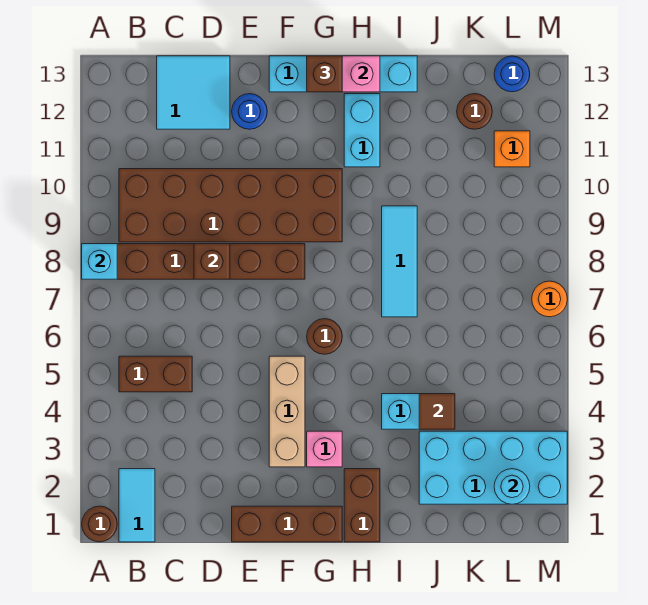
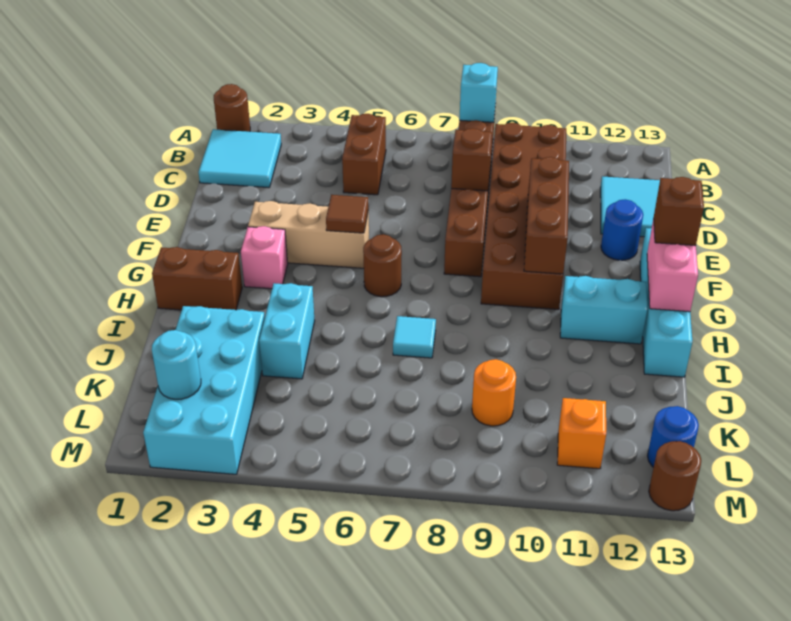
cyan 1x2 tile [119,469,155,542] -> cyan 2x2 tile [198,129,281,188]
brown 1x3 brick [232,506,342,542] -> brown 1x3 brick moved to [524,157,569,274]
cyan 1x3 tile [382,206,417,317] -> cyan 1x1 tile [393,316,436,358]
brown 1x1 tile [419,394,455,429] -> brown 1x1 tile moved to [326,195,369,233]
brown 1x1 round brick [457,94,492,129] -> brown 1x1 round brick moved to [649,441,701,511]
orange 1x1 round brick [532,281,567,317] -> orange 1x1 round brick moved to [472,359,516,426]

